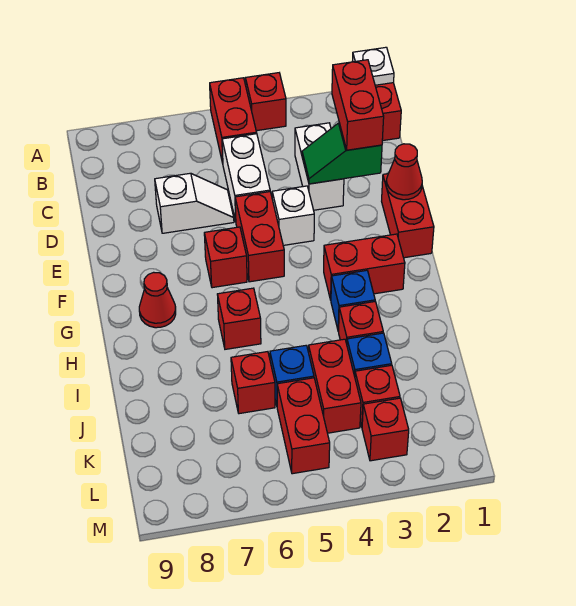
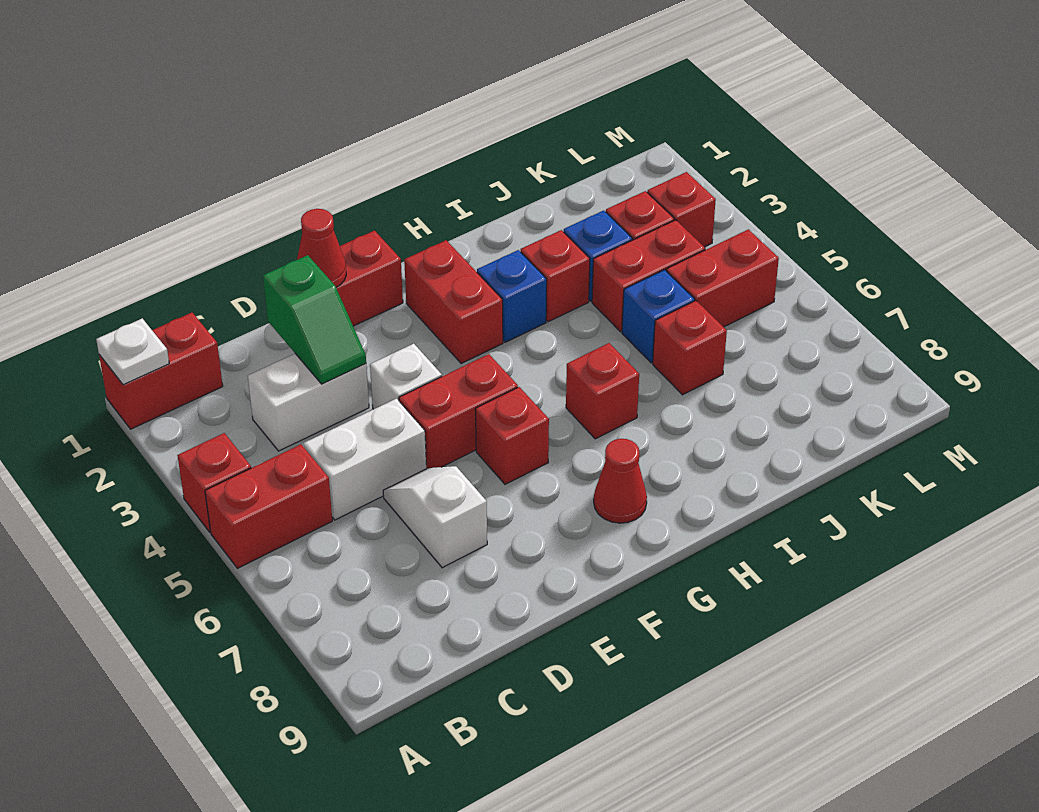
red 1x2 brick [332,60,384,150] -> none

